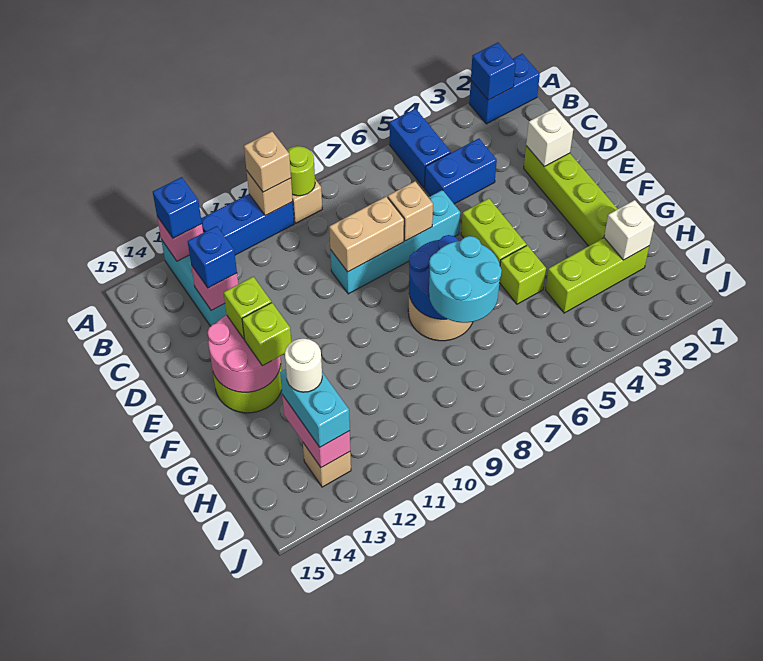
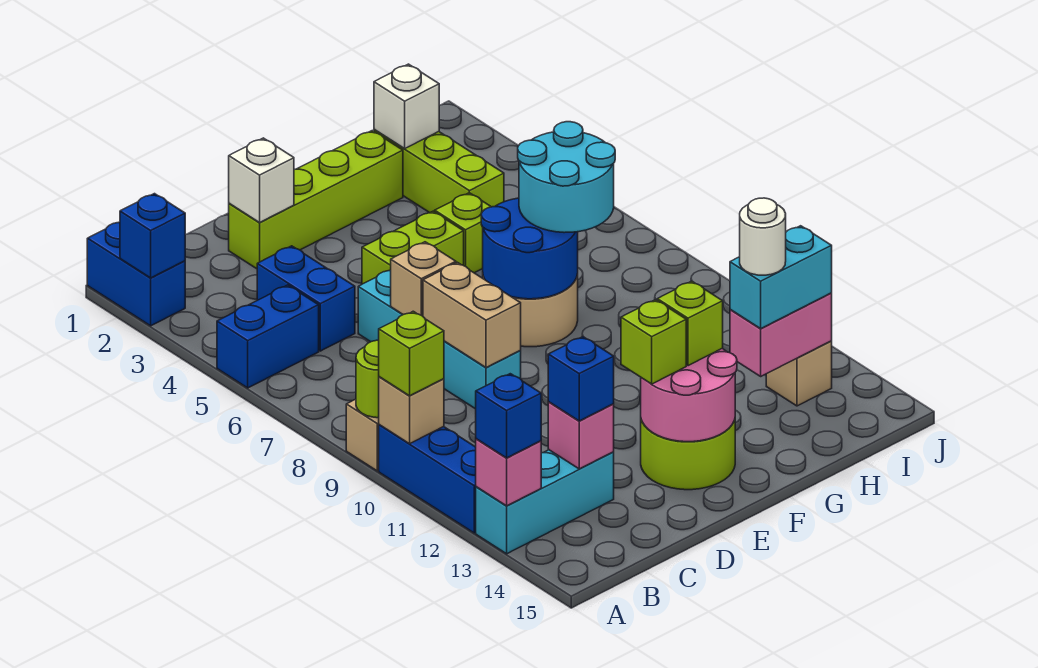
tan 1x1 brick [244,132,291,192] -> lime 1x1 brick [379,311,444,396]

